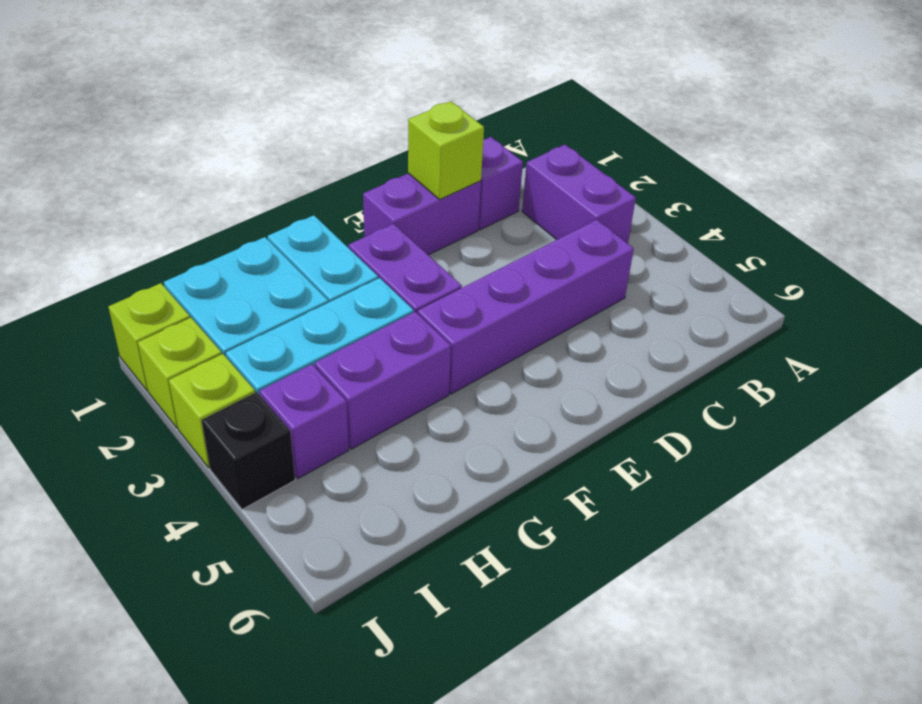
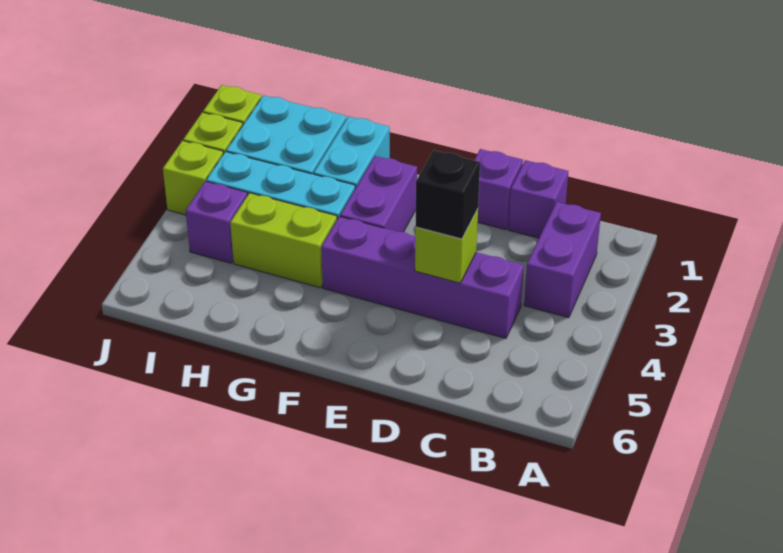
purple 1x2 brick [363,173,481,255] -> purple 1x1 brick [475,149,523,230]
lime 1x1 brick [408,101,484,200] -> lime 1x1 brick moved to [415,209,478,283]
purple 1x2 brick [315,312,451,449] -> lime 1x2 brick [230,193,337,288]
black 1x1 brick [202,392,295,509] -> black 1x1 brick moved to [415,150,480,239]

